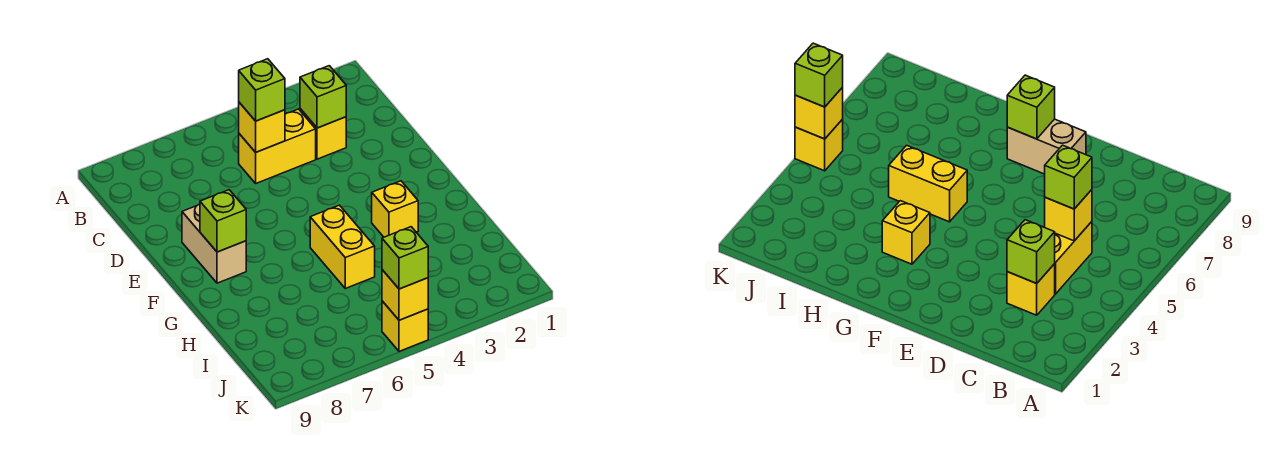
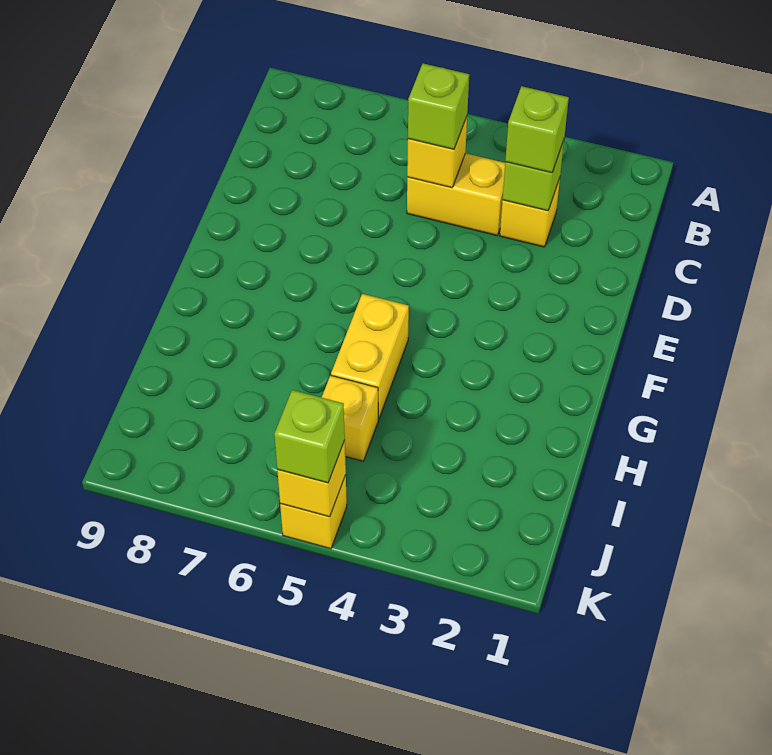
tan 1x2 brick [182,204,246,283] -> none
lime 1x1 brick [200,190,246,252] -> lime 1x1 brick moved to [505,86,569,173]
yellow 1x1 brick [372,181,418,237] -> yellow 1x1 brick moved to [322,375,378,461]

